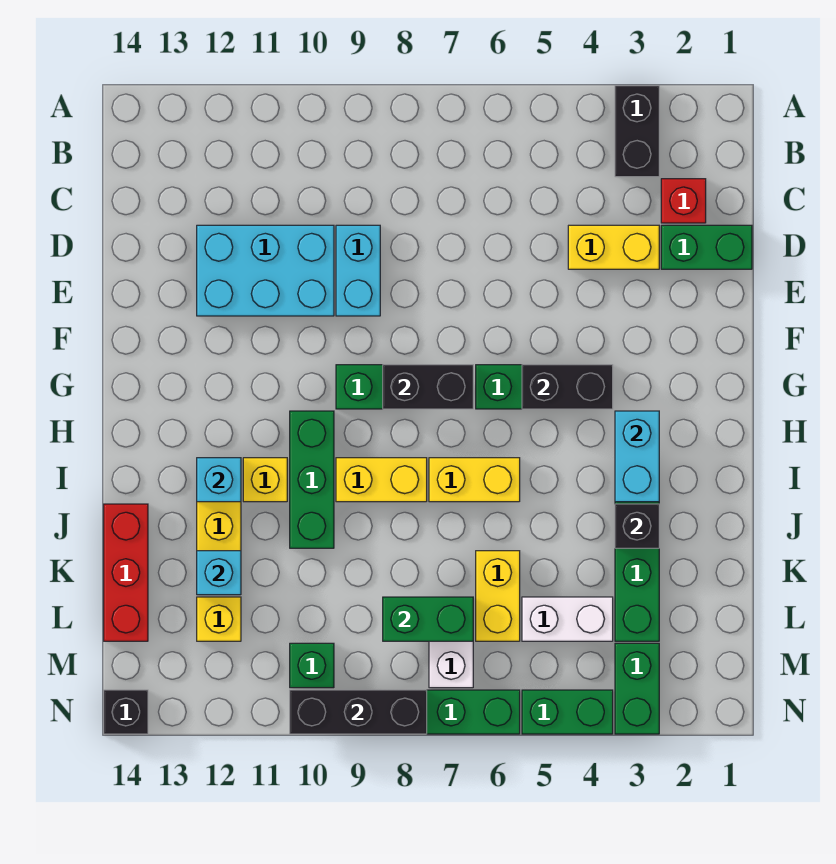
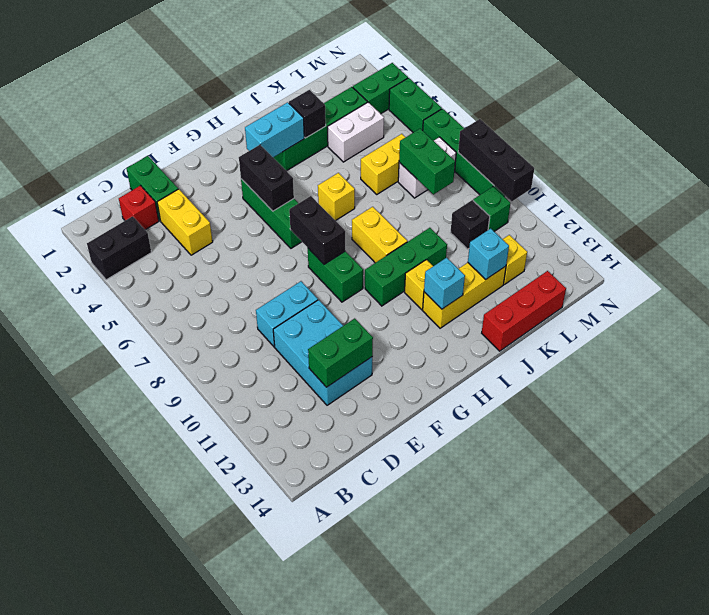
none -> green 1x2 brick [308,318,373,387]
yellow 1x2 brick [429,458,520,502] -> yellow 1x1 brick [318,173,355,221]
white 1x2 brick [522,597,613,641] -> white 1x2 brick turned to [327,102,384,162]
black 1x1 brick [104,690,148,734] -> black 1x1 brick moved to [450,200,490,249]

